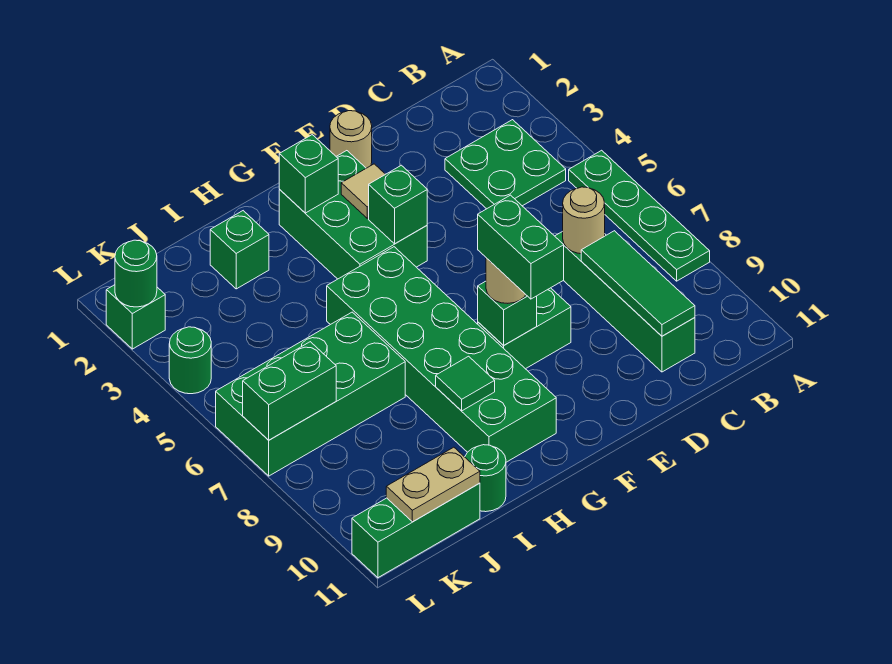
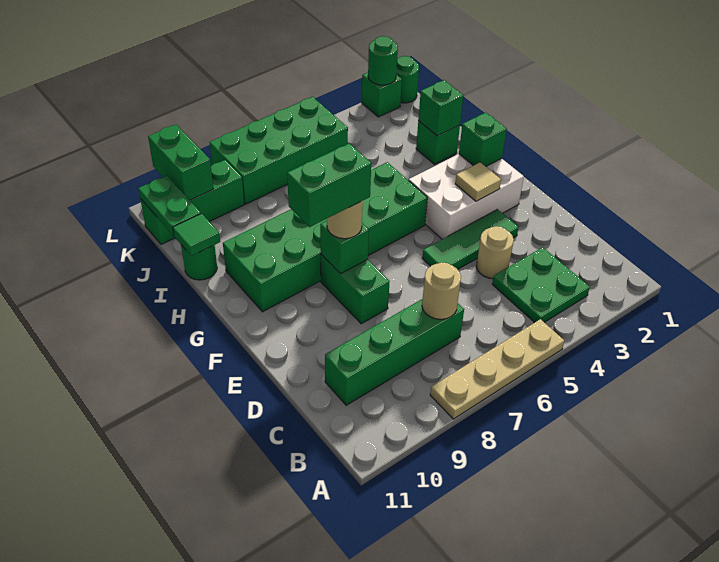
green 1x4 plate [569,150,710,281] -> tan 1x4 plate [430,319,564,419]
green 1x3 tile [581,231,695,336] -> green 1x3 tile moved to [422,209,519,269]
tan 1x1 round brick [330,111,372,168] -> tan 1x1 round brick moved to [476,226,514,279]
green 2x3 brick [279,151,427,279] -> white 2x3 brick [409,154,524,239]
green 1x1 brick [369,165,427,244] -> green 1x1 brick moved to [418,80,463,136]
green 1x1 tile [436,356,495,411] -> green 1x1 tile moved to [173,214,220,256]
green 2x4 brick [216,312,405,476] -> green 2x4 brick turned to [210,97,348,204]
green 1x3 brick [352,483,480,578] -> green 1x3 brick turned to [140,160,244,244]
tan 1x2 plate [386,447,480,522] -> green 1x2 plate [138,175,201,235]
green 1x2 brick [243,342,336,440] -> green 1x2 brick moved to [148,125,213,200]
green 1x1 round brick [169,327,211,394] -> green 1x1 round brick moved to [396,56,419,103]

